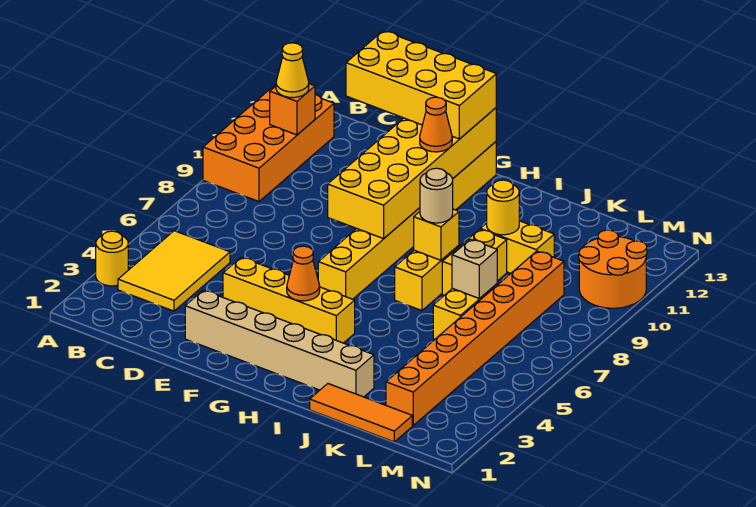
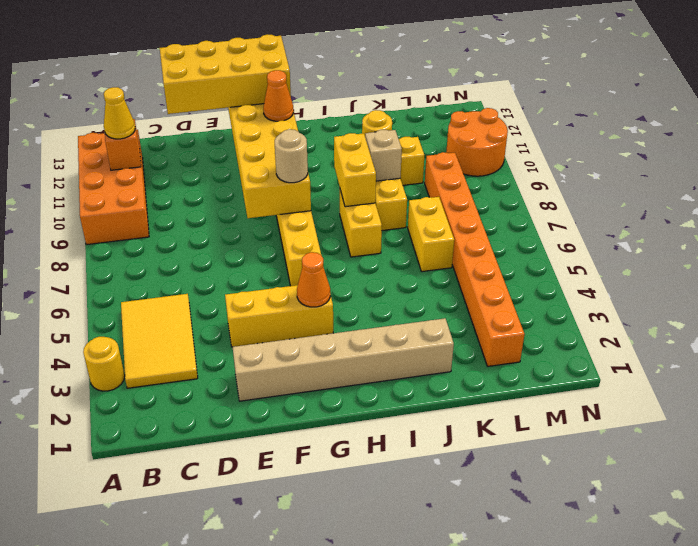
yellow 1x4 brick [223,257,355,343] -> yellow 1x3 brick [225,285,333,347]
yellow 1x1 brick [414,209,459,260] -> yellow 1x2 brick [334,133,376,207]
tan 1x1 round brick [420,168,453,223] -> tan 1x1 round brick moved to [275,129,308,183]
orange 1x3 tile [310,384,412,442] -> none
tan 1x1 brick [452,239,497,299] -> tan 1x1 brick moved to [365,130,402,181]

